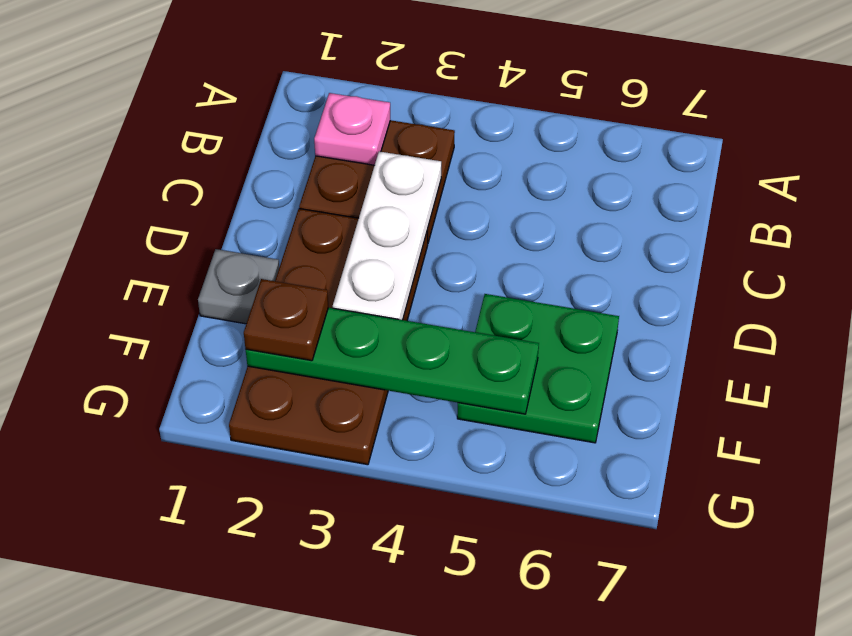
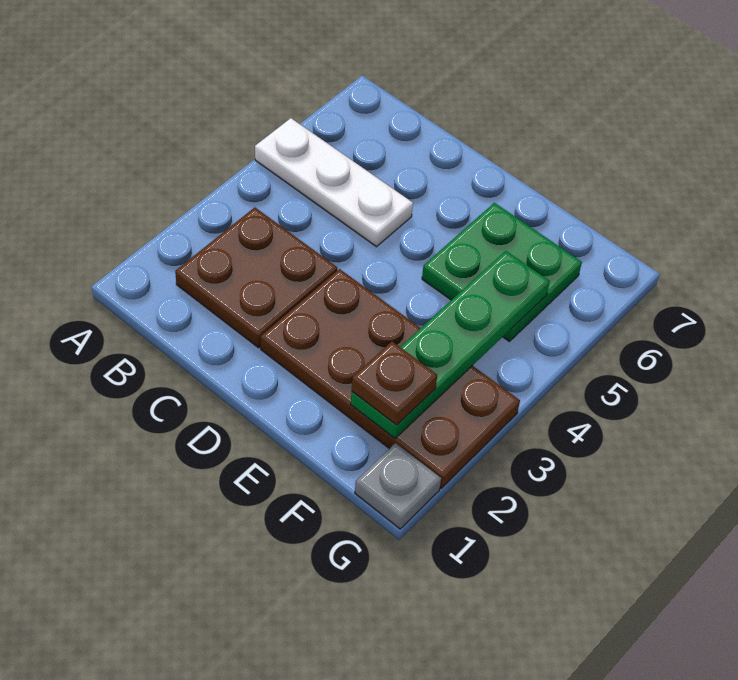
pink 1x1 plate [314,93,390,165] -> none
white 1x3 plate [333,151,441,320] -> white 1x3 plate moved to [255,118,413,247]
grey 1x1 plate [198,249,279,324] -> grey 1x1 plate moved to [355,443,441,529]

